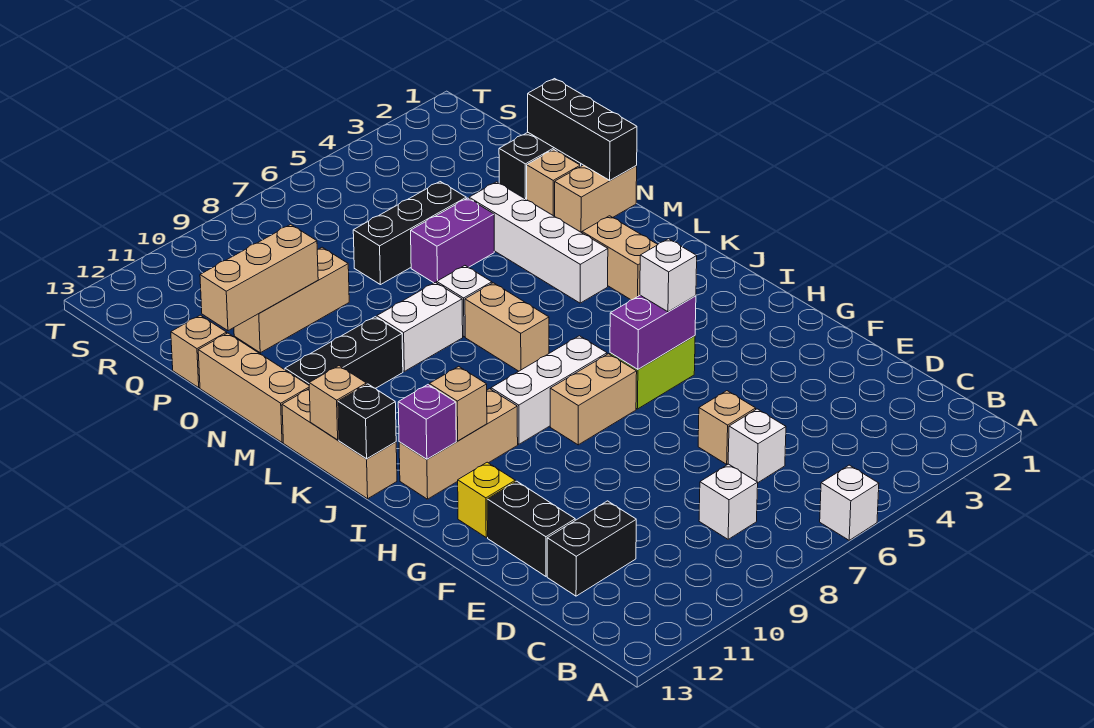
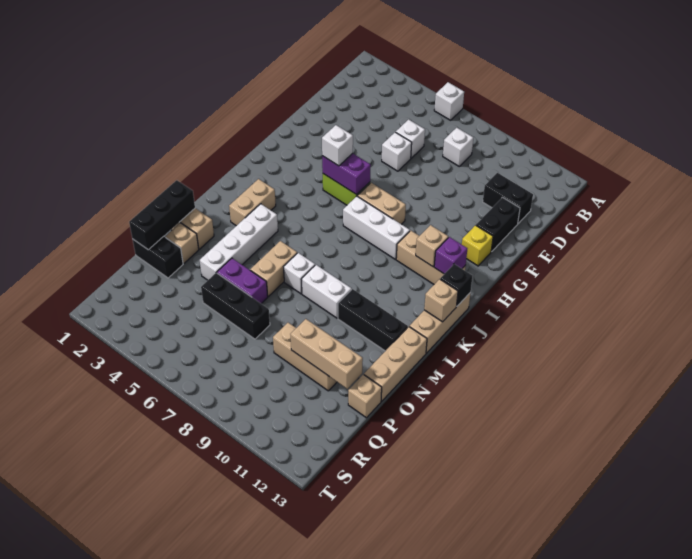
tan 1x1 brick [698,391,756,464] -> white 1x1 brick [382,132,412,171]
tan 1x2 brick [465,283,549,371] -> tan 1x2 brick moved to [250,241,297,296]

